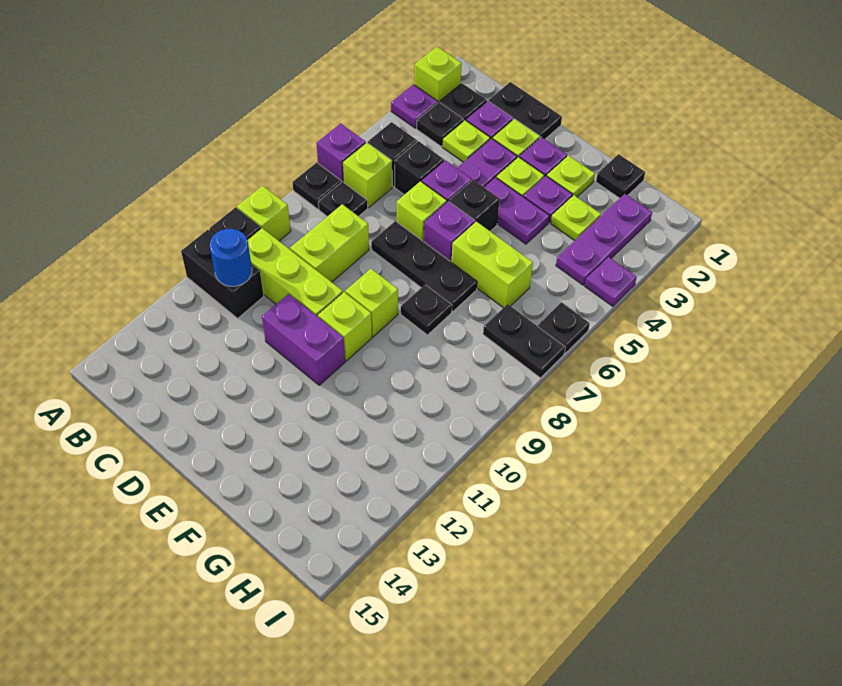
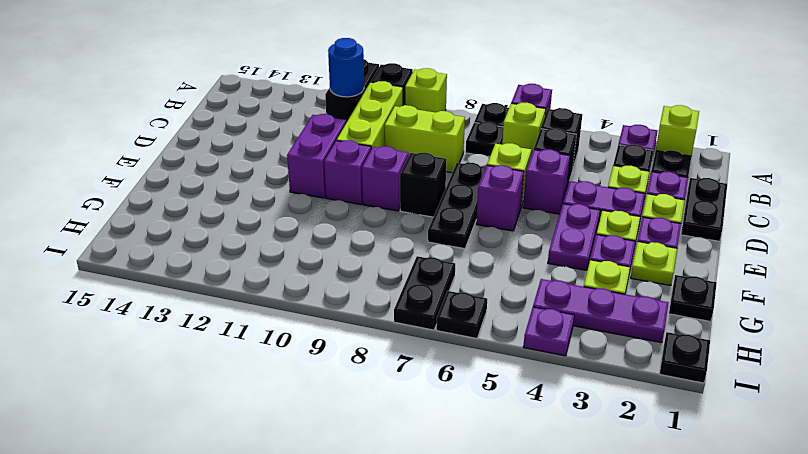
black 1x1 brick [449,180,500,231] -> black 1x1 brick moved to [400,153,446,217]
lime 1x1 brick [345,269,398,337] -> purple 1x1 brick [362,146,409,211]
lime 1x1 brick [318,292,372,361] -> purple 1x1 brick [324,140,371,204]
lime 1x2 brick [452,222,533,308] -> none
black 1x1 plate [401,285,452,335] -> black 1x1 plate moved to [660,332,710,383]

